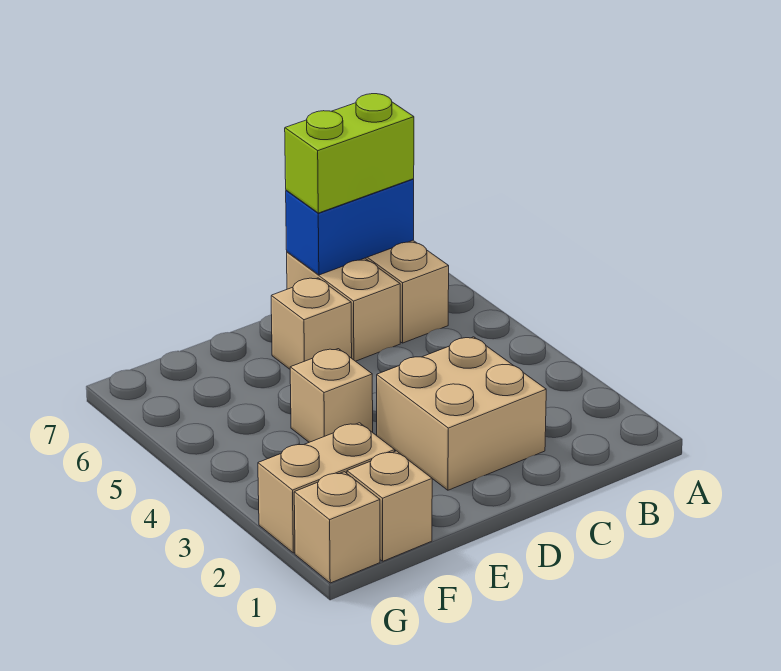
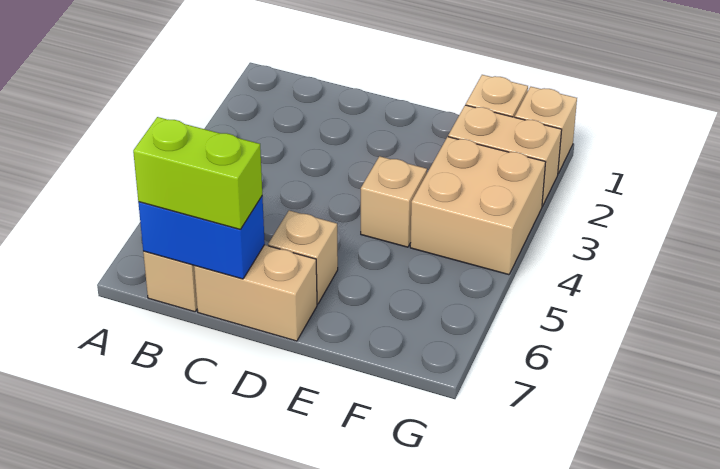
tan 2x2 brick [377,337,546,490] -> tan 2x2 brick moved to [410,137,546,275]
tan 1x2 brick [287,252,400,361] -> tan 1x2 brick turned to [194,245,317,341]

